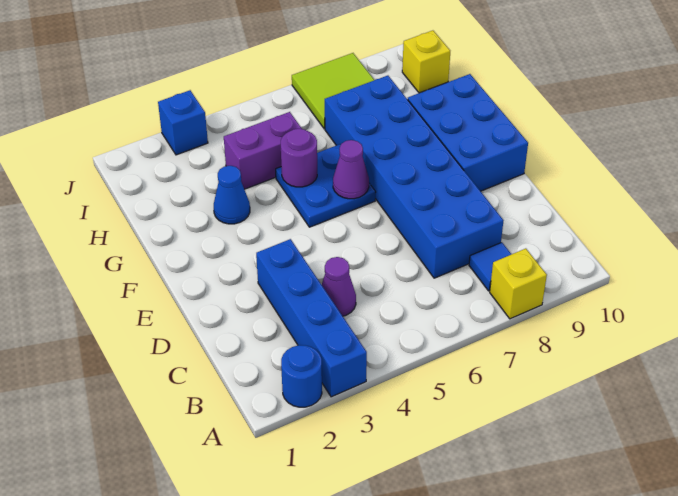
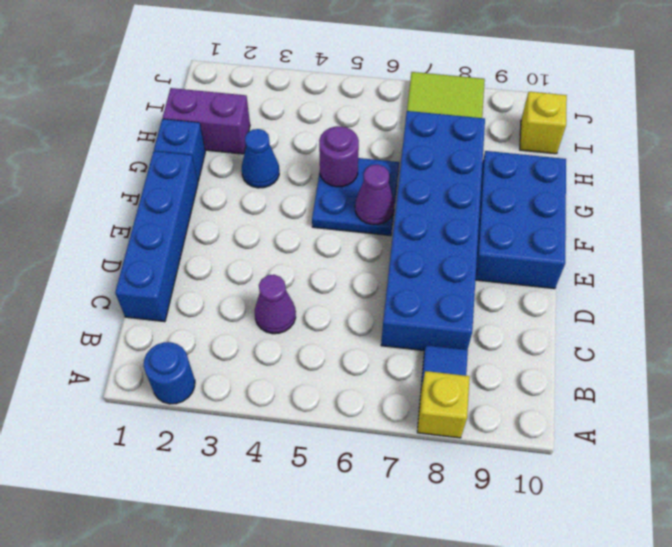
blue 1x4 brick [256,239,367,397] -> blue 1x4 brick moved to [115,151,198,322]
purple 1x2 brick [224,112,302,189] -> purple 1x2 brick moved to [163,88,250,154]
blue 1x1 brick [158,90,208,155] -> blue 1x1 brick moved to [154,119,205,181]

